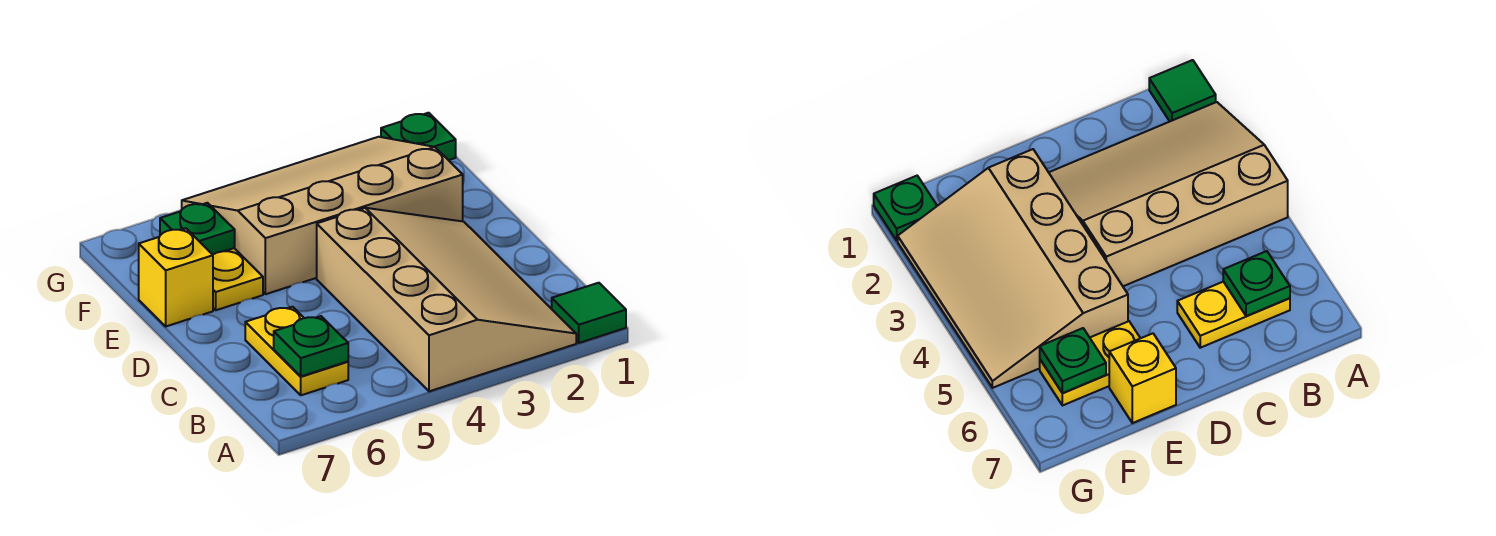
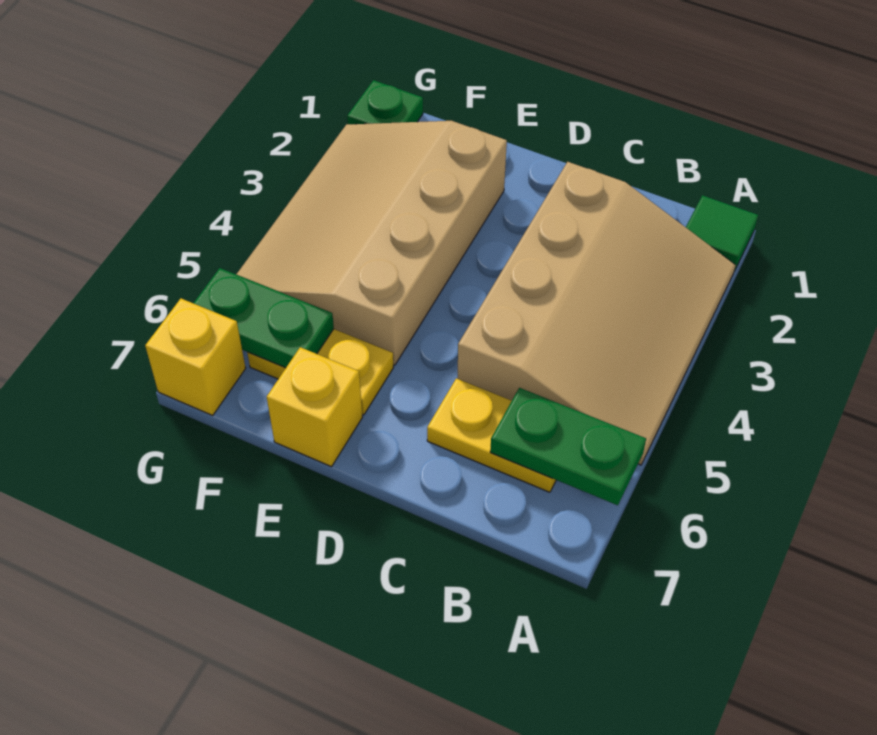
tan 3x4 slope [317,208,576,391] -> tan 3x4 slope turned to [457,162,735,465]
green 1x1 plate [274,316,348,376] -> green 1x2 plate [490,388,646,505]
green 1x1 plate [160,203,235,255] -> green 1x2 plate [194,268,334,368]
none -> yellow 1x1 brick [145,299,246,415]

